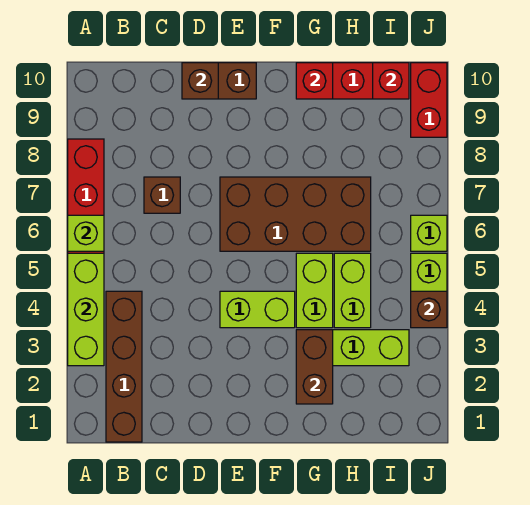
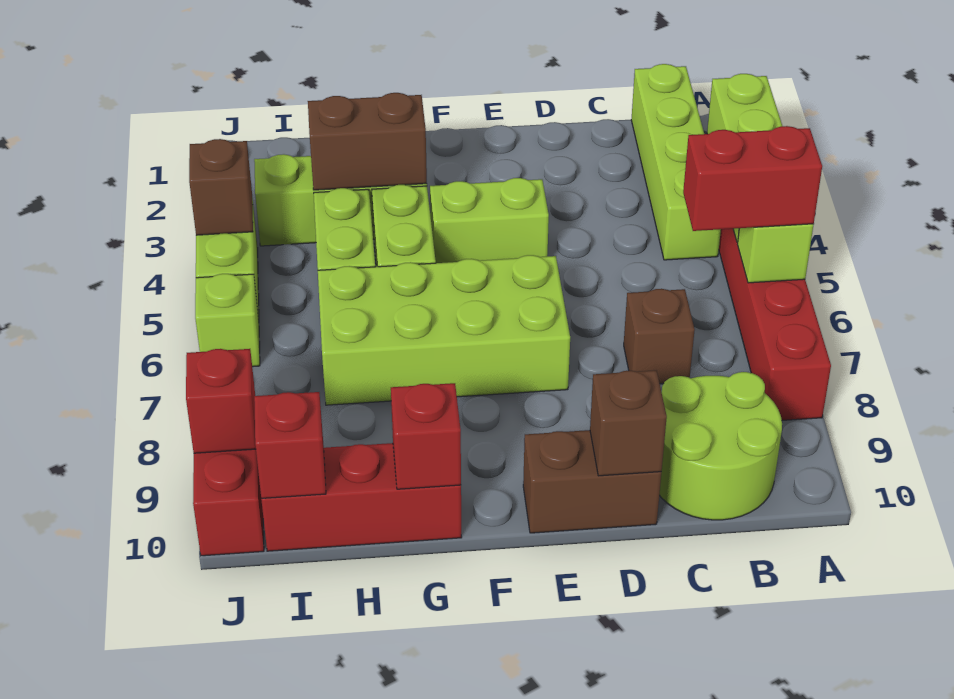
none -> red 1x2 brick [683,126,822,231]
brown 1x4 brick [106,291,142,442] -> lime 1x4 brick [631,64,721,260]
none -> lime 2x2 round brick [659,372,782,520]
brown 2x4 brick [220,177,371,251] -> lime 2x4 brick [318,255,570,405]
brown 1x2 brick [296,330,333,404] -> brown 1x2 brick turned to [308,93,427,190]
none -> red 1x1 brick [186,349,256,453]

